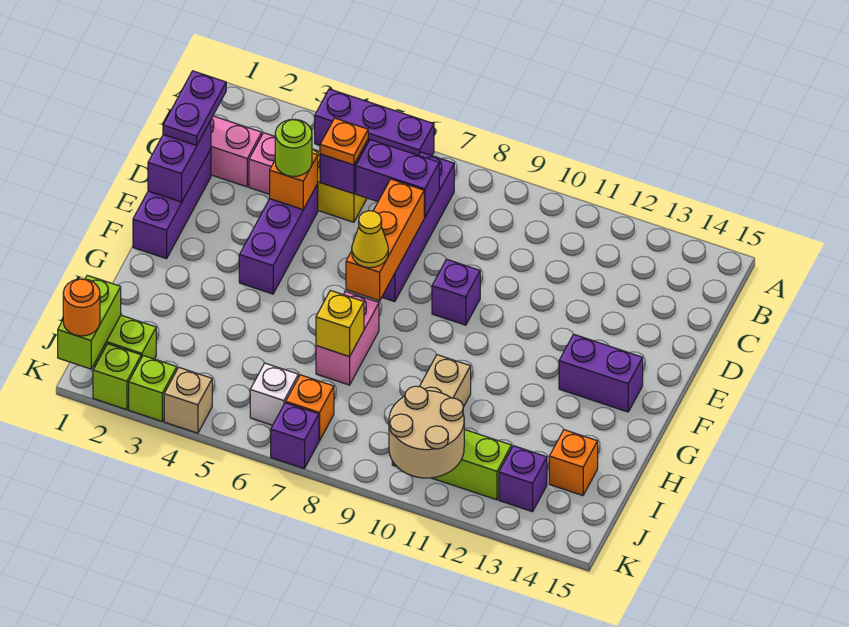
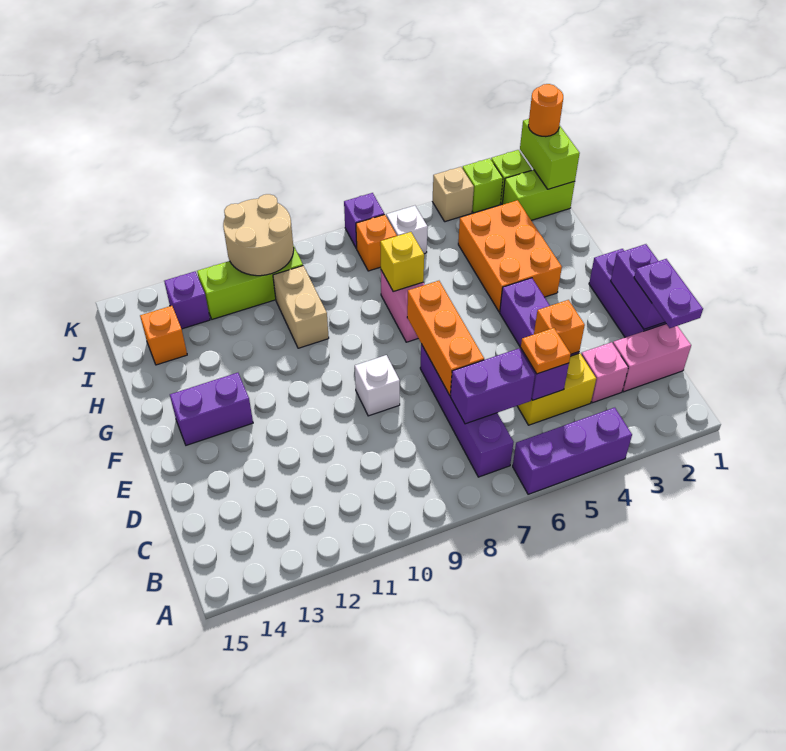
lime 1x1 round brick [275,119,312,176] -> none
purple 1x1 brick [432,259,480,325] -> white 1x1 brick [355,355,400,416]
yellow 1x1 cone [352,211,388,268] -> none
none -> orange 2x3 brick [458,200,562,312]

